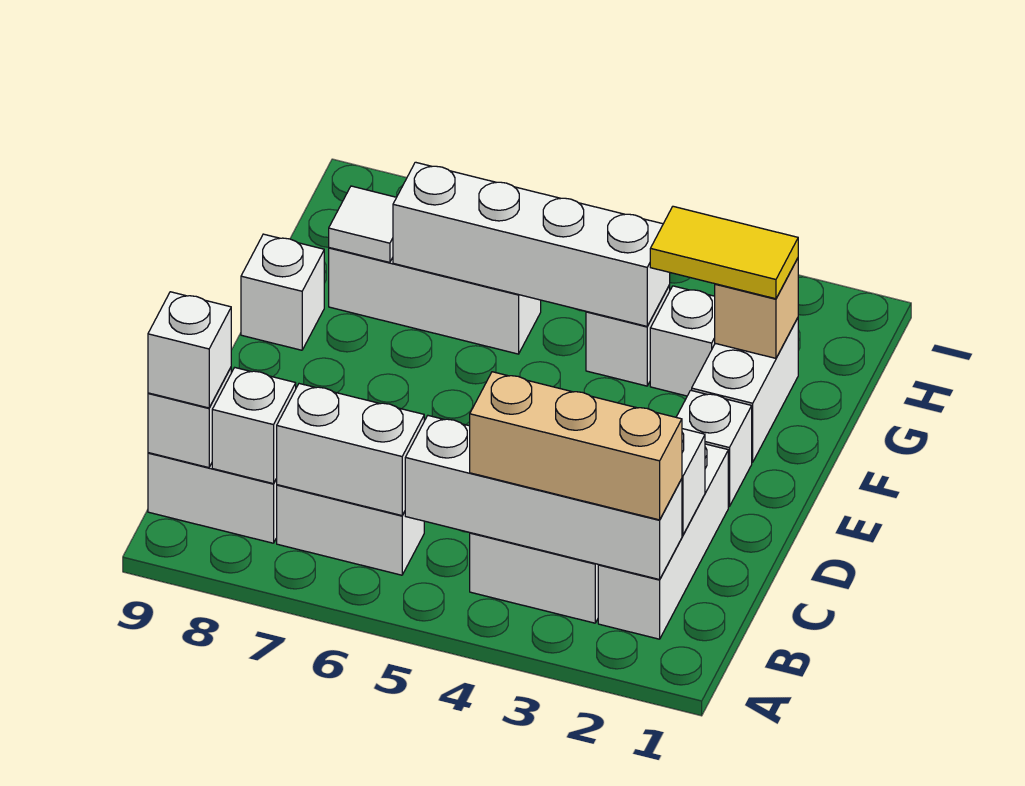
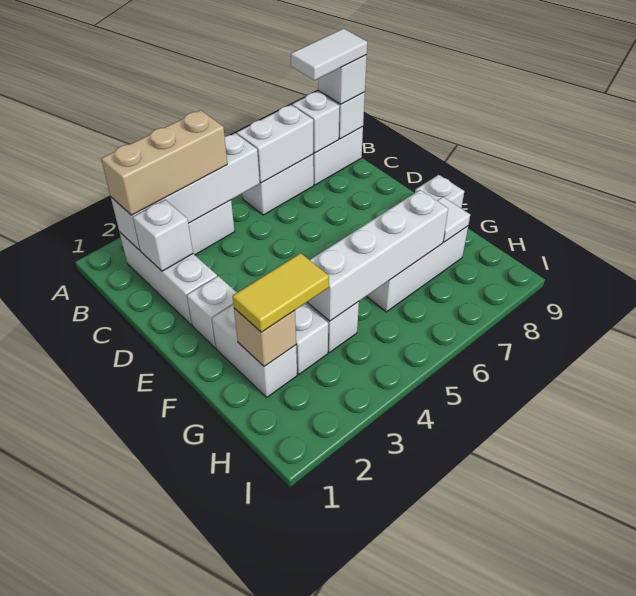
none -> white 1x2 tile [291,29,367,80]

